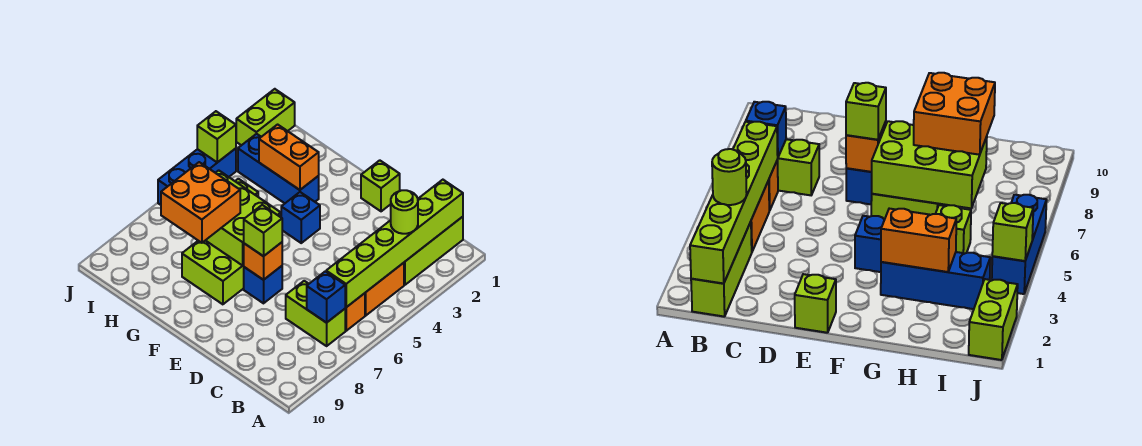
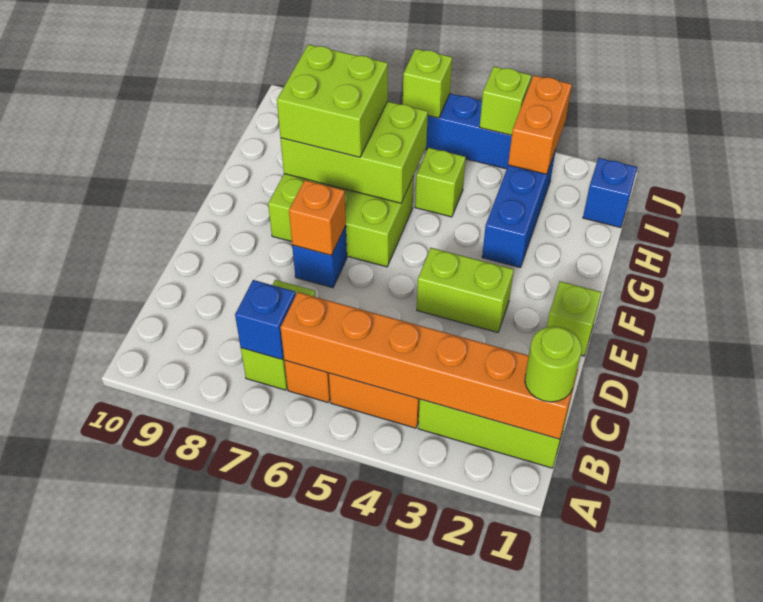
lime 1x6 brick [326,180,463,307] -> orange 1x6 brick [280,292,578,439]
lime 1x1 round brick [391,190,418,234] -> lime 1x1 round brick moved to [525,326,582,402]
lime 1x1 brick [244,205,282,256] -> lime 1x1 brick moved to [403,49,452,118]
blue 1x1 brick [281,192,320,243] -> blue 1x1 brick moved to [583,158,637,228]
lime 2x3 brick [205,170,281,265] -> lime 2x3 brick turned to [280,102,428,203]
orange 1x2 brick [259,125,319,190] -> orange 1x2 brick moved to [508,76,572,174]
orange 2x2 brick [161,162,240,243] -> lime 2x2 brick [277,44,388,157]
lime 1x2 brick [236,89,295,145] -> lime 1x2 brick moved to [417,248,514,333]

